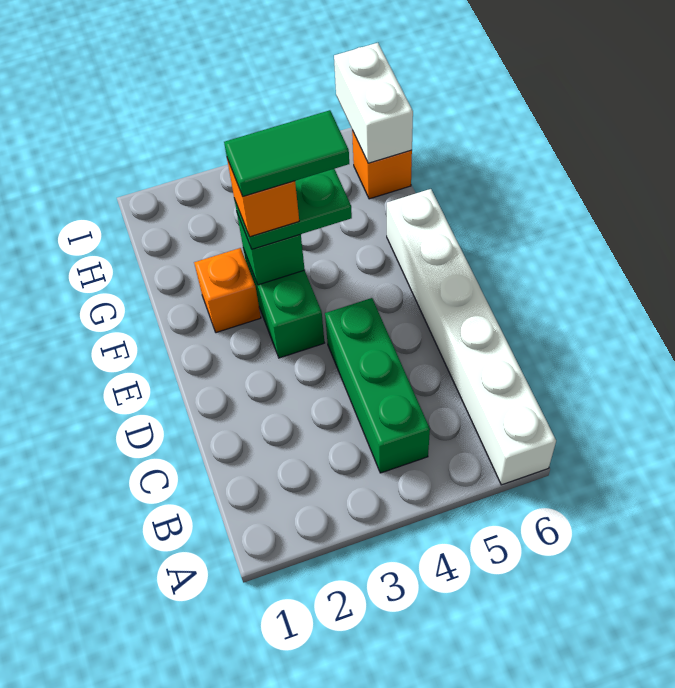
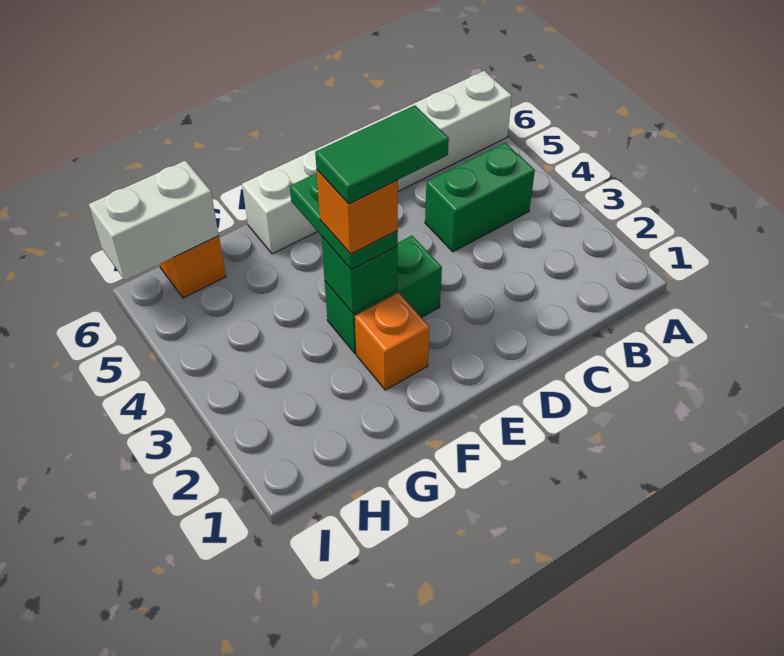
green 1x3 brick [325,298,430,473] -> green 1x2 brick [425,143,535,252]
green 1x2 tile [224,110,349,196] -> green 1x2 tile turned to [315,105,449,204]

